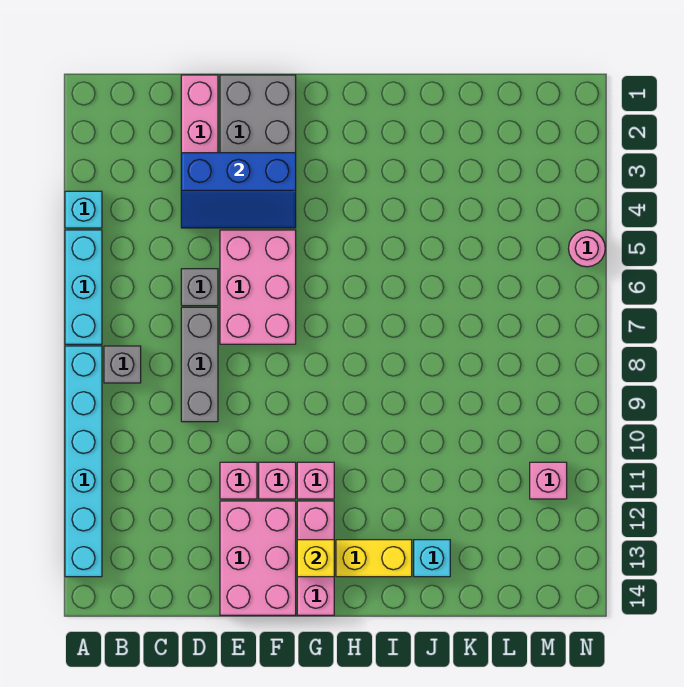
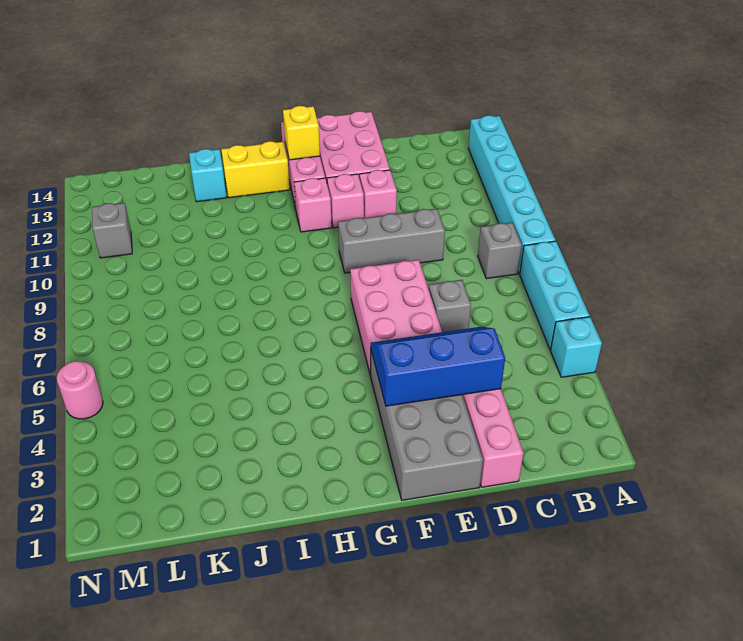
grey 1x3 brick [181,307,218,422] -> grey 1x3 brick turned to [338,209,445,273]
pink 1x1 brick [530,462,567,499] -> grey 1x1 brick [92,203,132,258]

